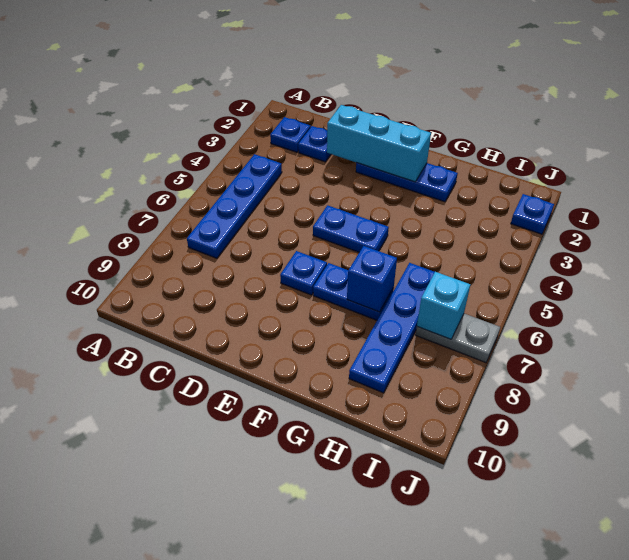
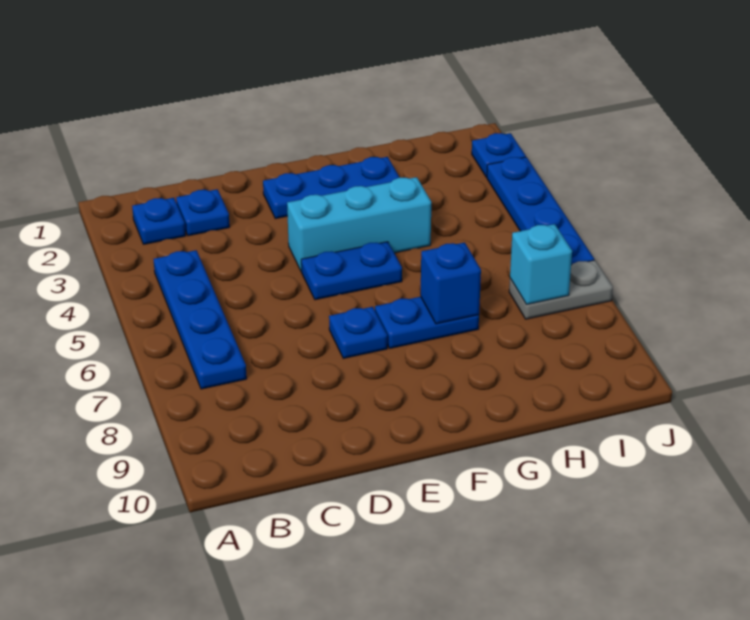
cyan 1x3 brick [327,105,431,182] -> cyan 1x3 brick moved to [287,177,431,272]
blue 1x4 plate [349,263,435,393] -> blue 1x4 plate moved to [487,157,594,265]

